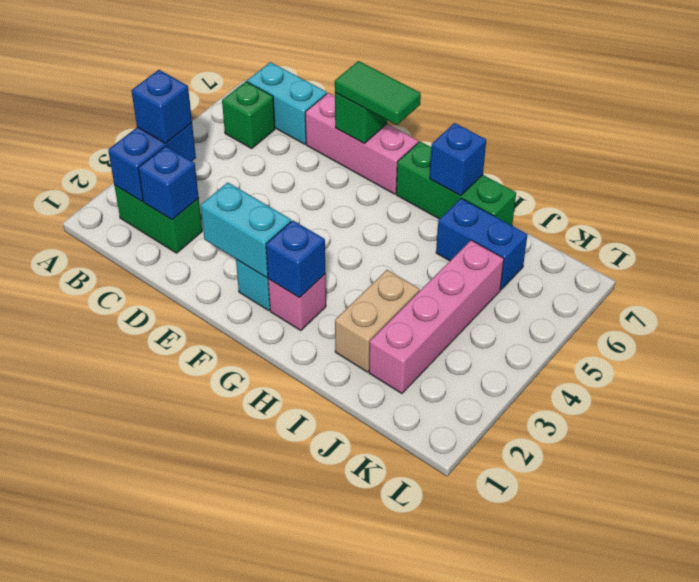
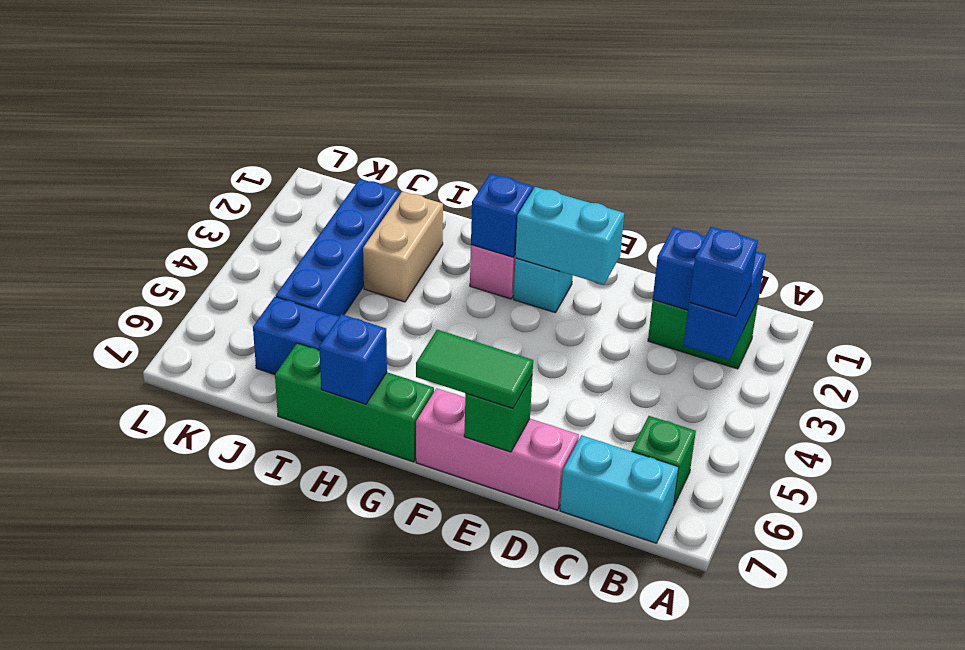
pink 1x4 brick [369,240,504,394] -> blue 1x4 brick [276,179,400,317]

